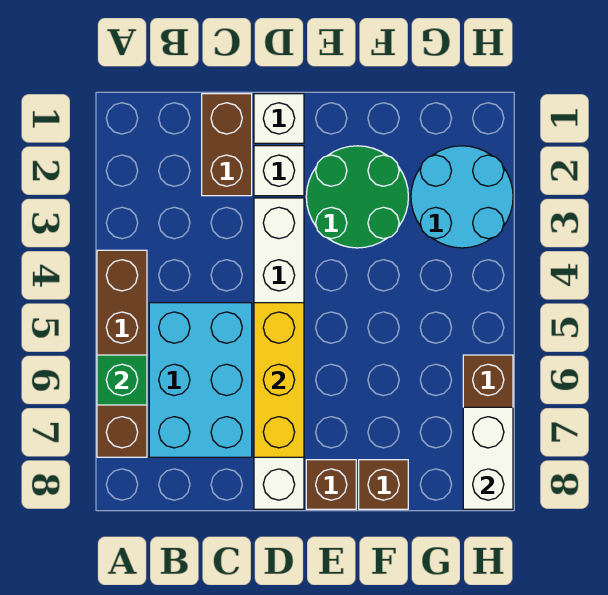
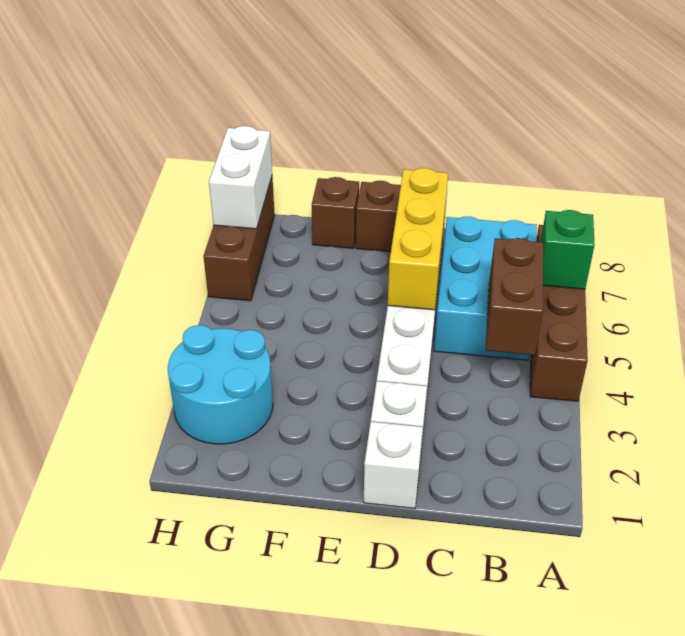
brown 1x2 brick [202,94,252,196] -> brown 1x2 brick moved to [486,238,543,355]
green 2x2 round brick [306,146,408,248] -> none

